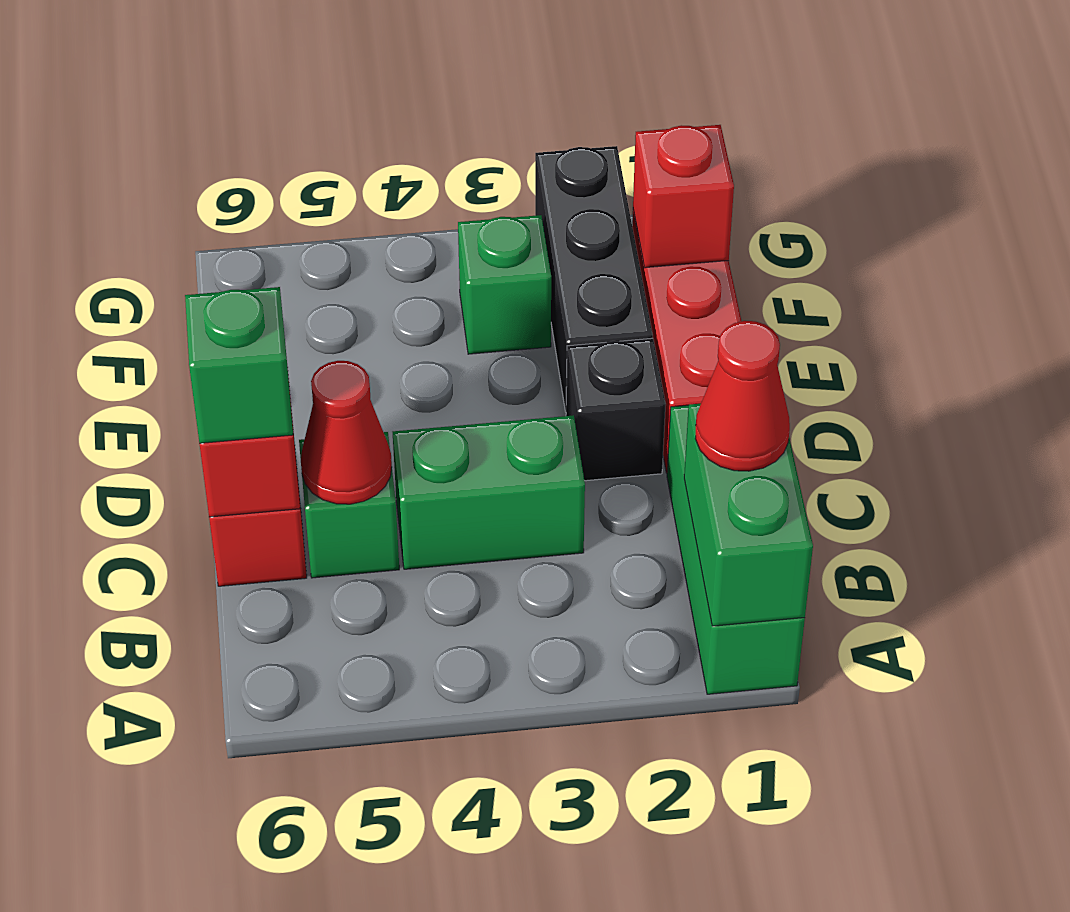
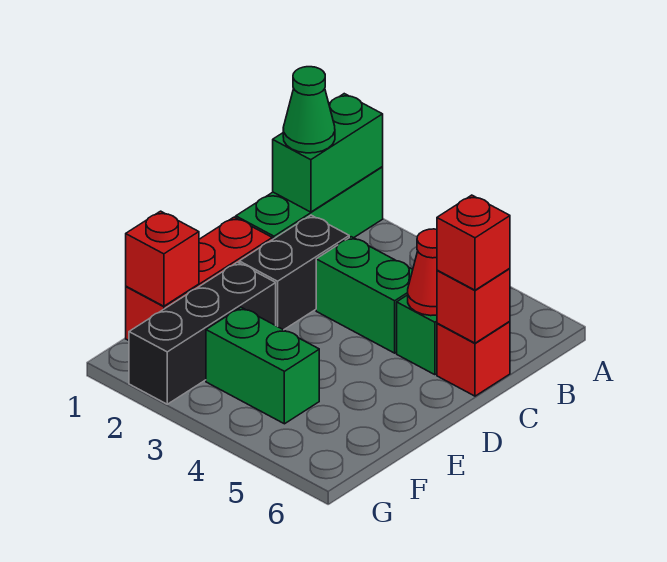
red 1x1 cone [695,321,790,471] -> green 1x1 cone [283,67,335,153]
green 1x1 brick [185,287,293,443] -> red 1x1 brick [437,195,510,290]
black 1x1 brick [566,338,666,481] -> black 1x2 brick [239,215,349,330]
green 1x1 brick [458,215,551,354] -> green 1x2 brick [206,307,319,424]

